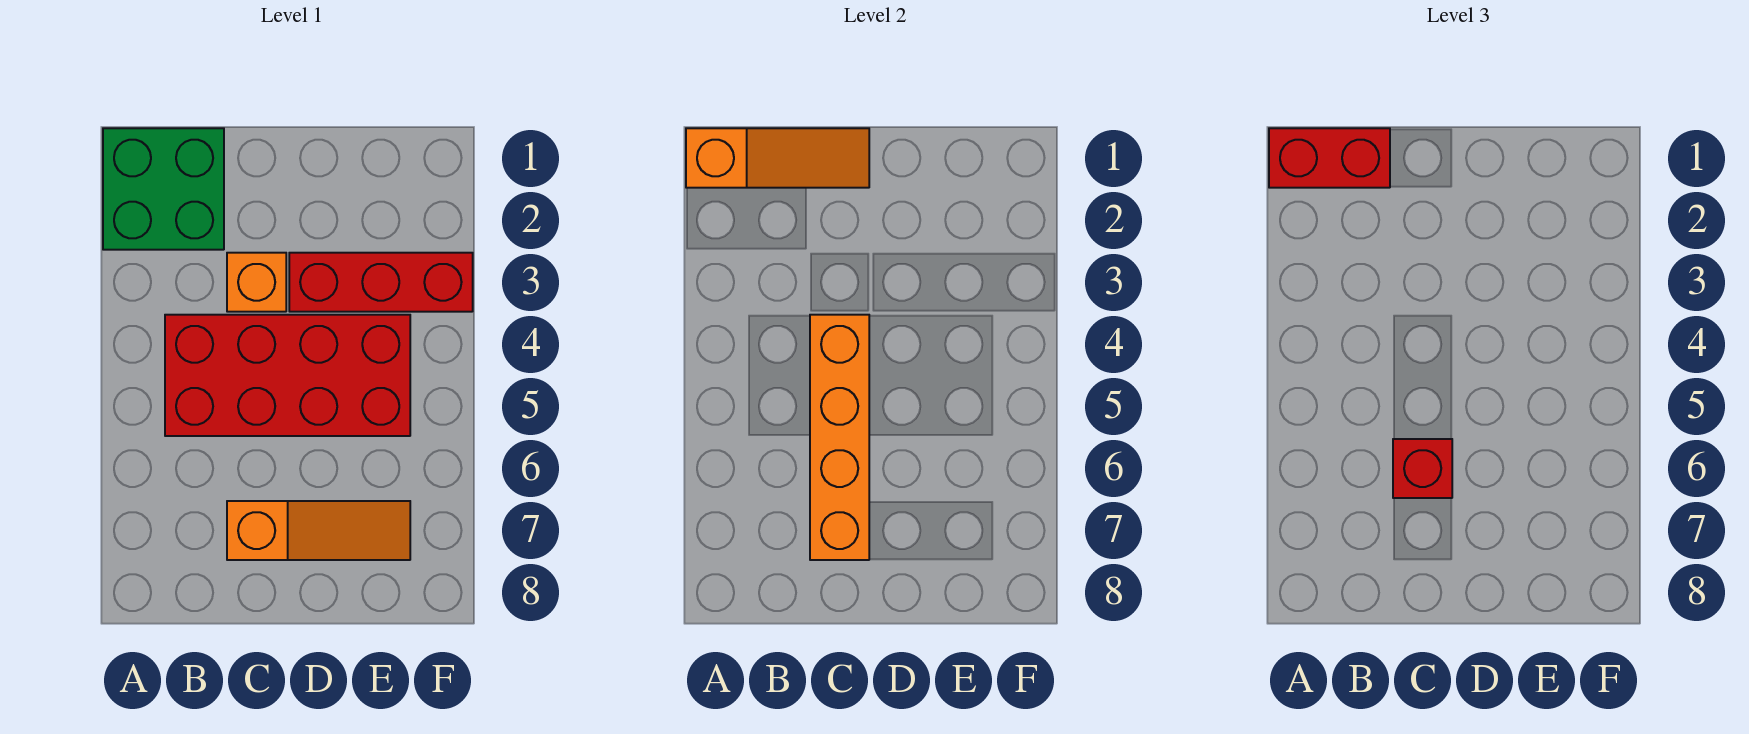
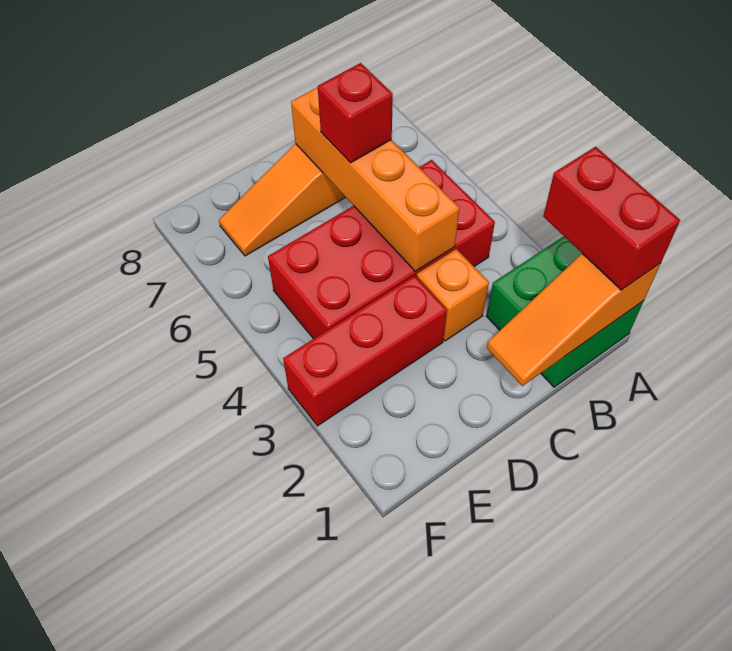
red 1x2 brick [1269,128,1390,188] -> red 1x2 brick turned to [543,147,680,290]

